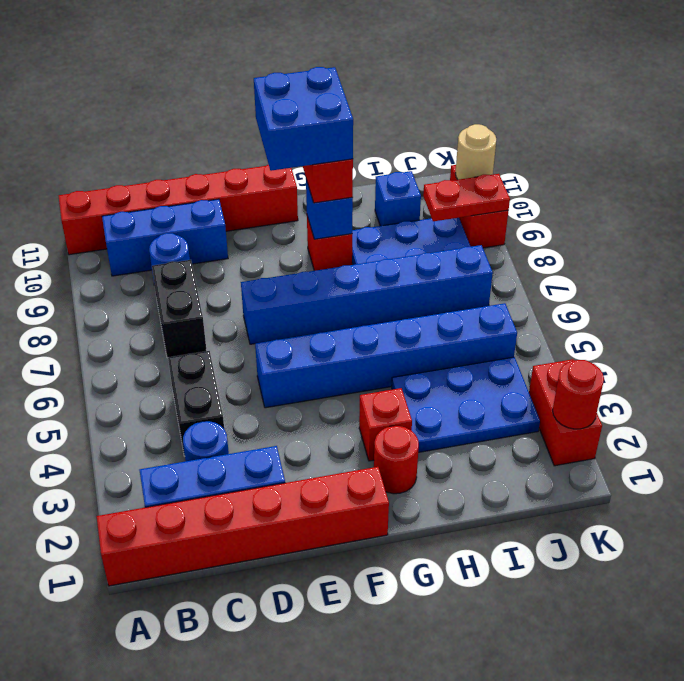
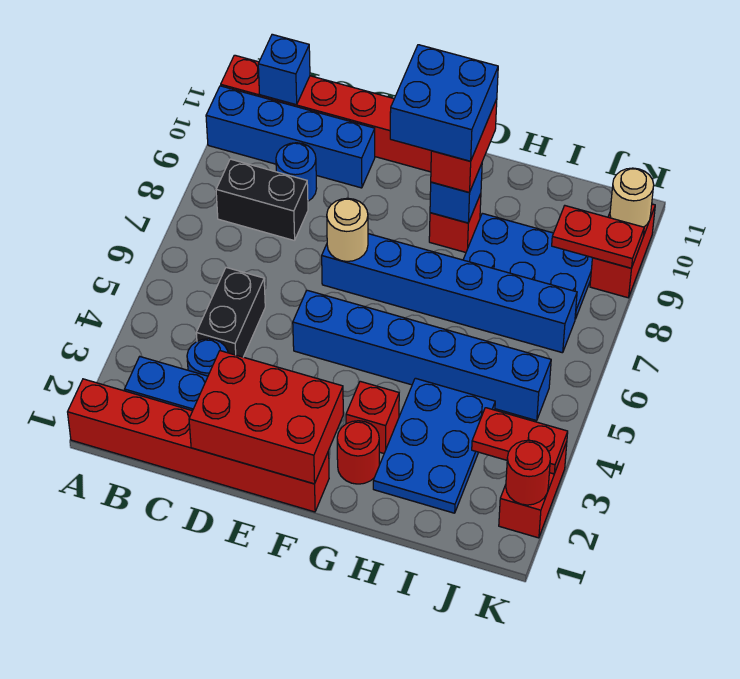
blue 1x3 brick [102,199,228,276] -> blue 1x4 brick [206,86,375,188]
black 1x2 brick [152,260,207,358] -> black 1x2 brick turned to [216,159,308,241]
none -> red 2x3 brick [189,351,343,484]
none -> tan 1x1 round brick [327,198,368,261]
blue 2x3 plate [392,357,540,452] -> blue 2x3 plate turned to [373,378,495,513]
blue 1x1 brick [375,171,421,226] -> blue 1x1 brick moved to [258,34,310,105]
none -> red 1x2 plate [472,408,568,474]

